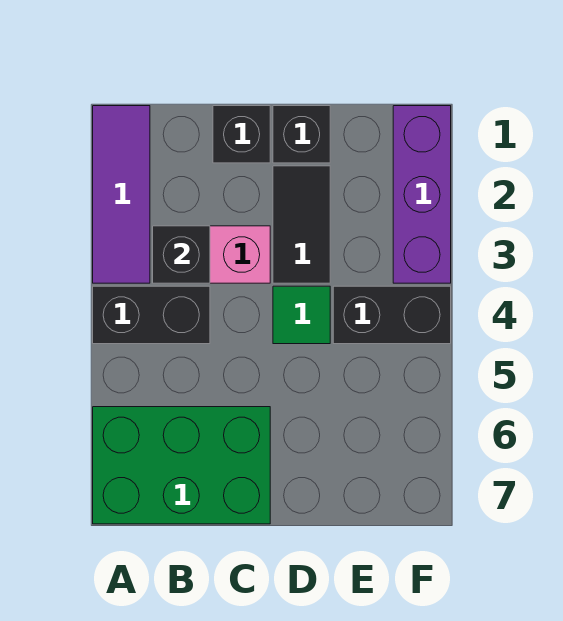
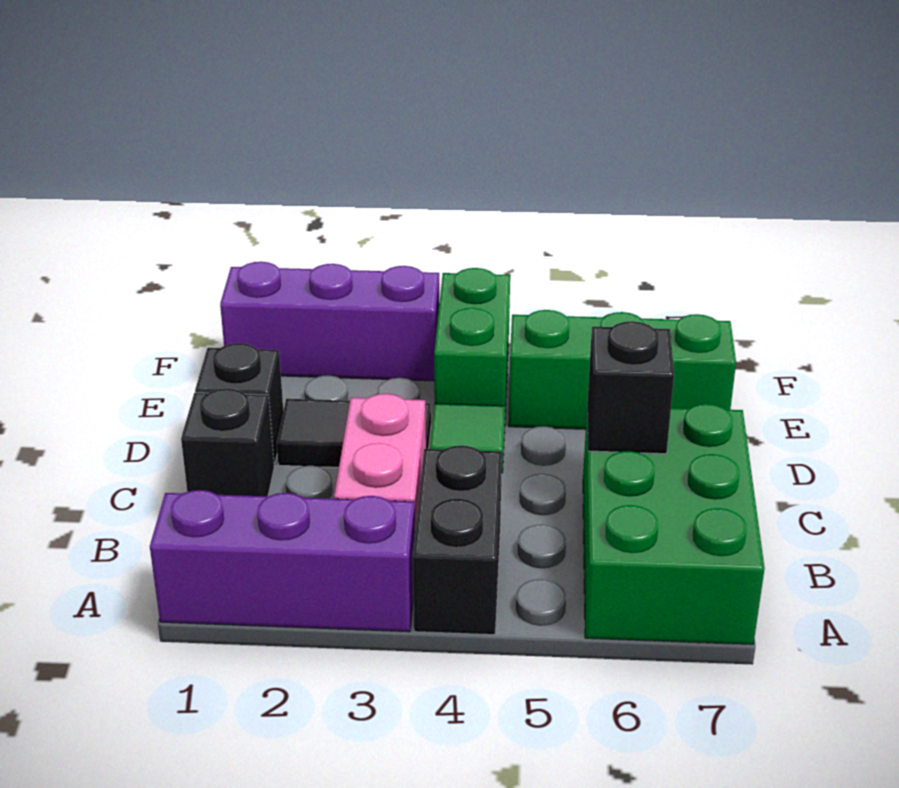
purple 1x3 tile [93,106,150,283] -> purple 1x3 brick [150,490,415,632]
black 1x1 brick [153,226,210,283] -> black 1x1 brick moved to [587,321,674,454]
black 1x2 brick [333,286,451,344] -> green 1x2 brick [434,268,510,412]
none -> green 1x3 brick [508,310,736,429]

